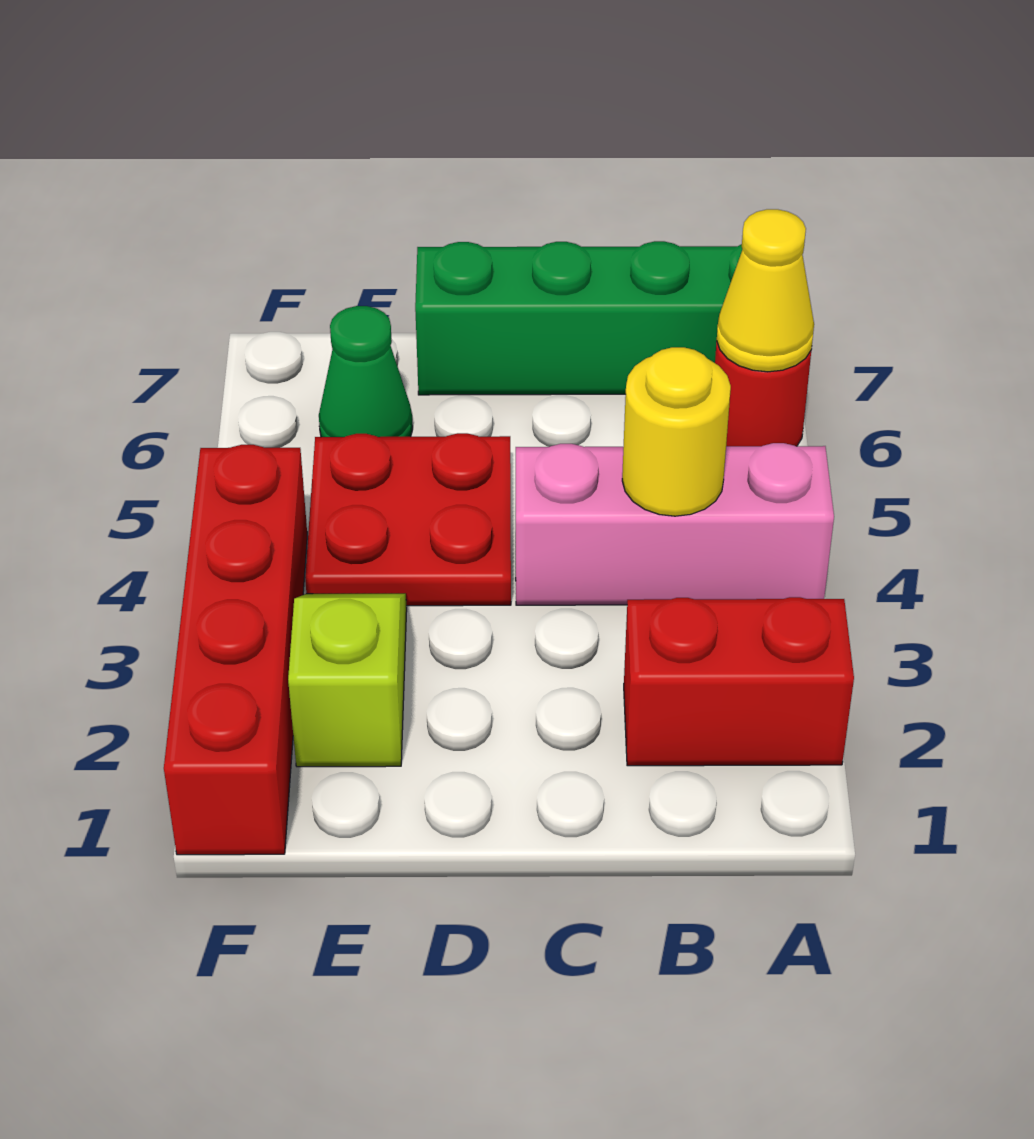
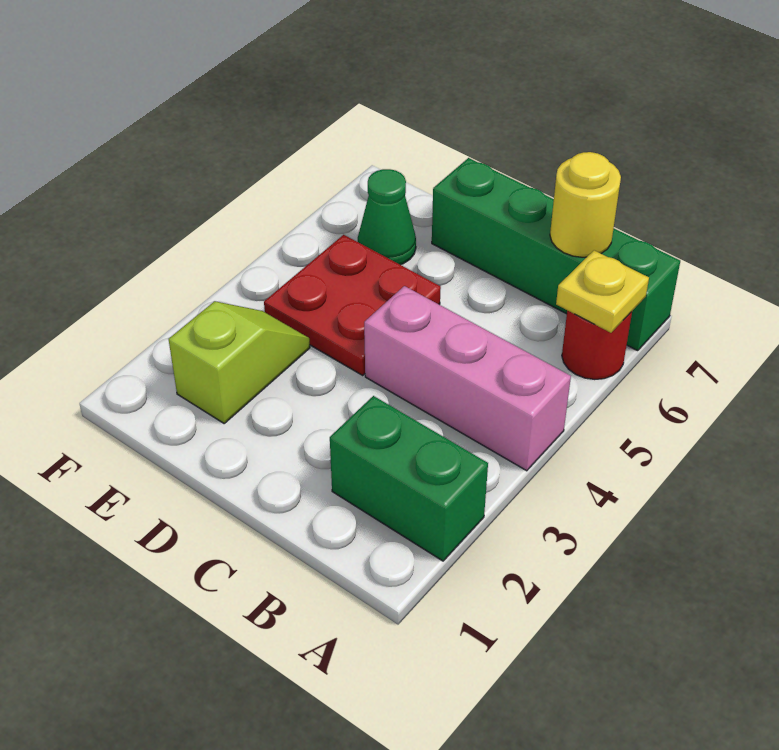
red 1x2 brick [624,597,854,766] -> green 1x2 brick [330,396,488,561]
yellow 1x1 cone [717,209,814,372] -> yellow 1x1 plate [556,250,649,333]
yellow 1x1 round brick [622,347,731,516] -> yellow 1x1 round brick moved to [550,152,621,257]
red 1x4 brick [164,445,307,855] -> none

